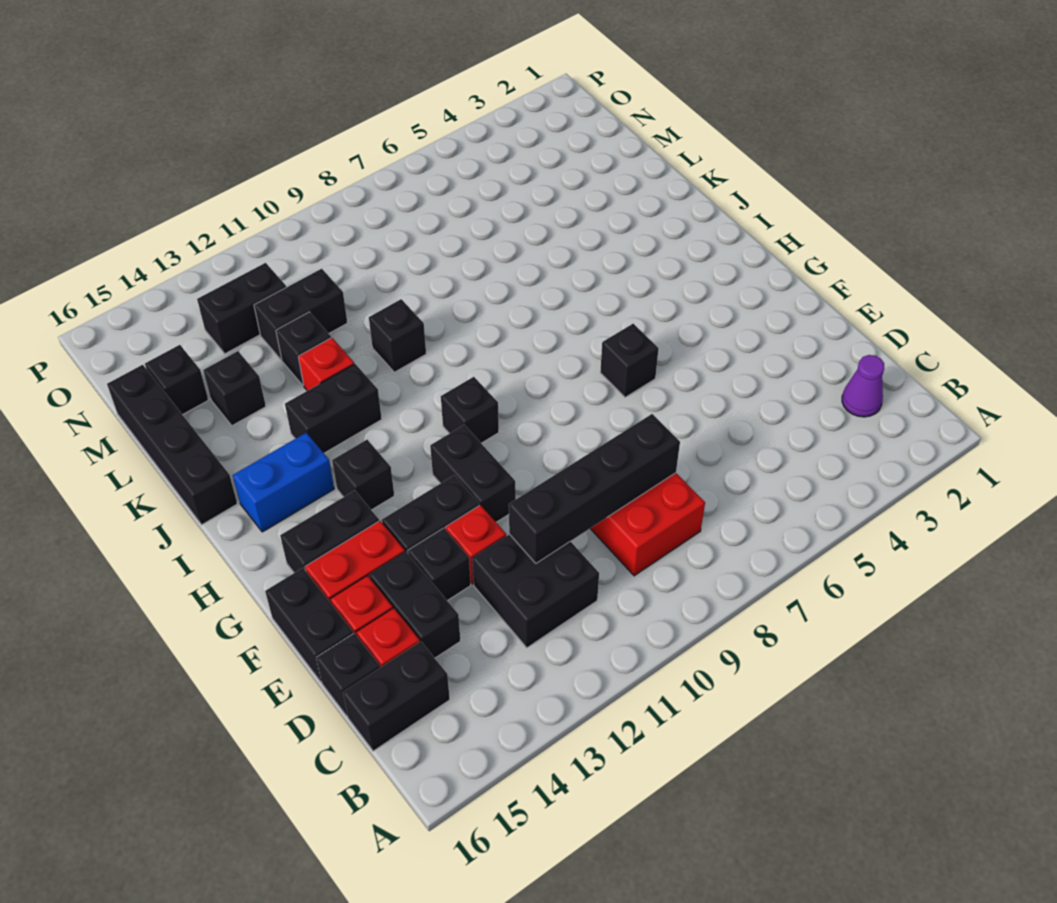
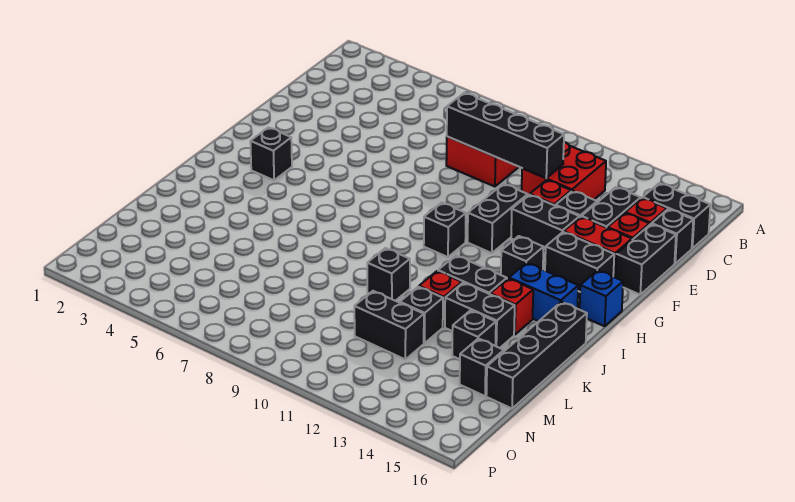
purple 1x1 cone [842,355,884,417] -> none
black 2x2 brick [472,534,599,648] -> red 2x2 brick [522,142,606,200]
black 1x1 brick [600,324,659,397] -> black 1x1 brick moved to [250,127,292,180]
none -> blue 1x1 brick [580,270,623,326]
none -> red 1x1 brick [490,278,533,335]
black 1x2 brick [197,263,286,354] -> black 1x2 brick moved to [445,283,515,348]

